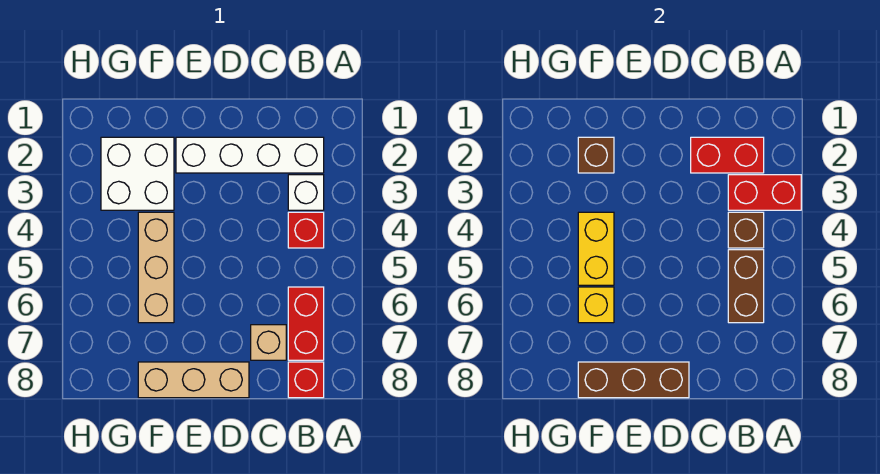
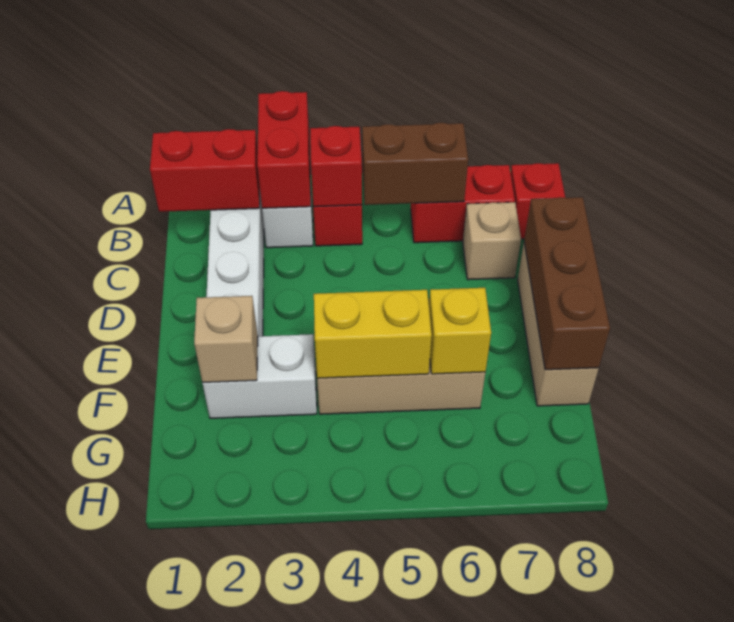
red 1x2 brick [691,137,764,173] -> red 1x2 brick turned to [150,129,260,212]
brown 1x1 brick [728,212,764,248] -> red 1x1 brick [310,126,362,207]
white 2x2 brick [101,137,174,210] -> white 1x2 brick [202,334,317,418]
brown 1x1 brick [578,137,614,173] -> tan 1x1 brick [194,296,258,382]

